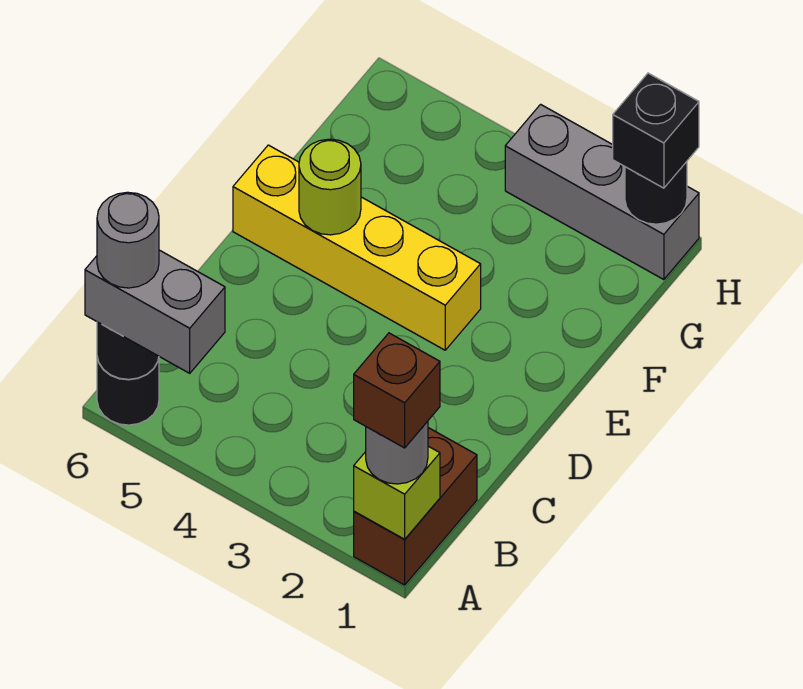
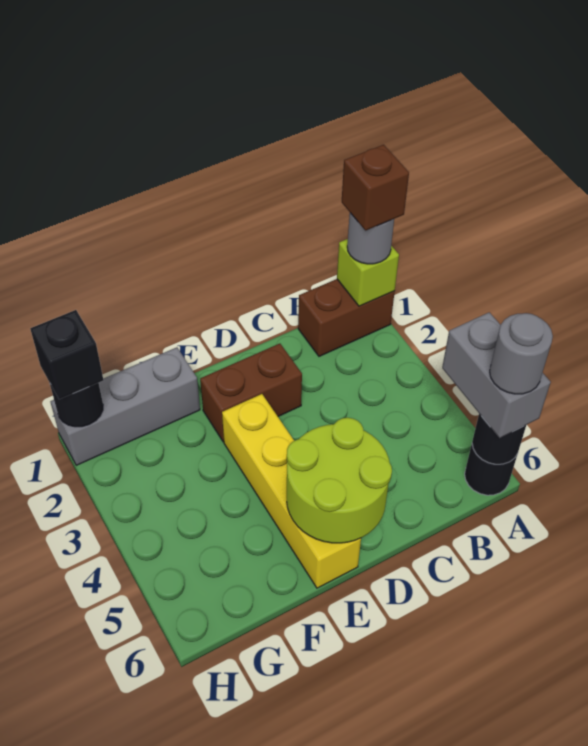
none -> brown 1x2 brick [200,344,302,442]
lime 1x1 round brick [299,139,361,235] -> lime 2x2 round brick [287,418,392,543]
grey 1x3 brick [505,104,699,280] -> grey 1x3 brick turned to [50,347,200,465]

